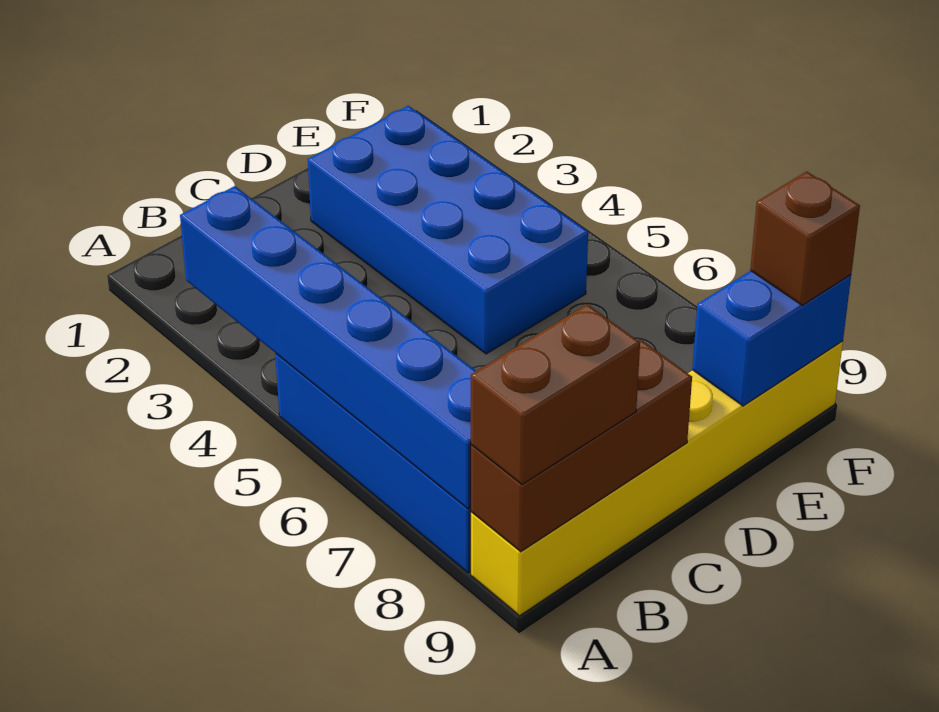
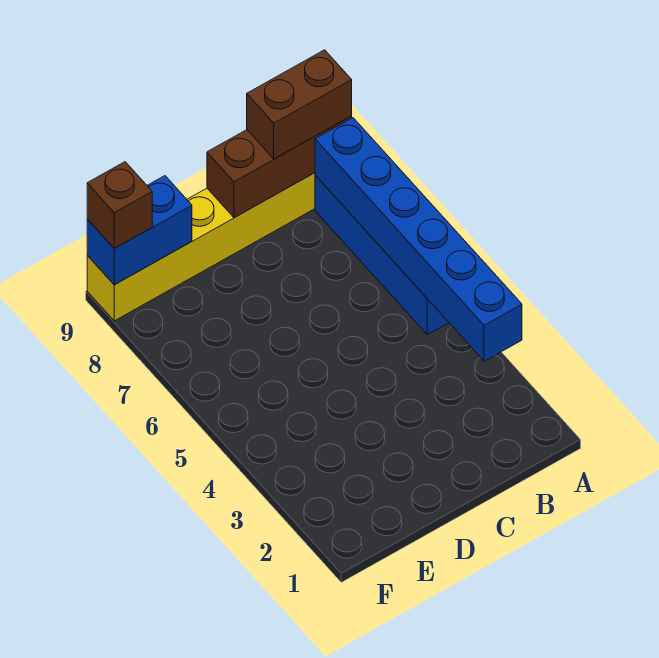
blue 2x4 brick [308,106,588,354] -> none

